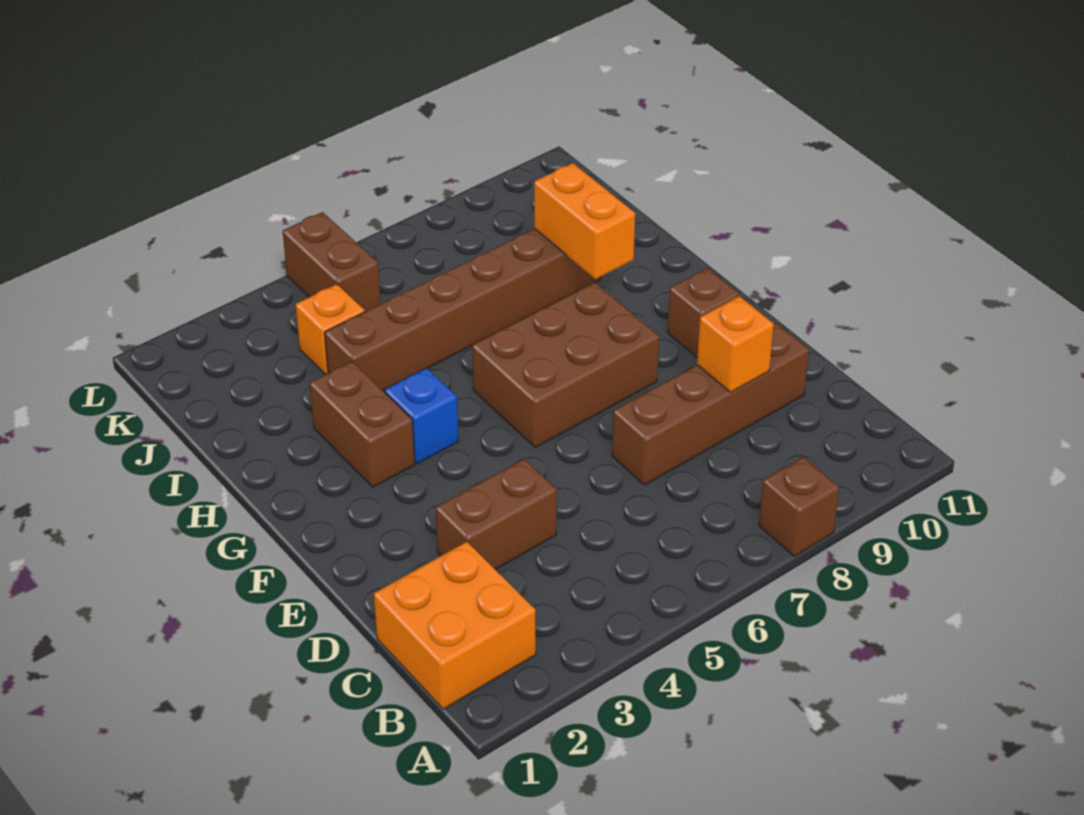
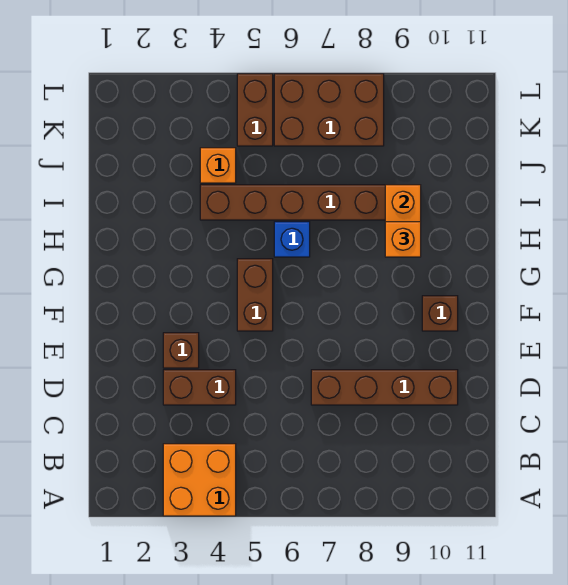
brown 1x1 brick [759,457,839,556] -> brown 1x1 brick moved to [163,333,199,368]
orange 2x2 brick [374,542,536,709] -> orange 2x2 brick moved to [163,444,236,516]
orange 1x1 brick [697,296,774,392] -> orange 1x1 brick moved to [385,222,421,257]
brown 2x3 brick [472,283,659,447] -> brown 2x3 brick moved to [274,74,384,146]
brown 1x2 brick [310,362,415,487] -> brown 1x2 brick moved to [237,259,273,331]
blue 1x1 brick [385,368,458,464] -> blue 1x1 brick moved to [274,222,310,257]

